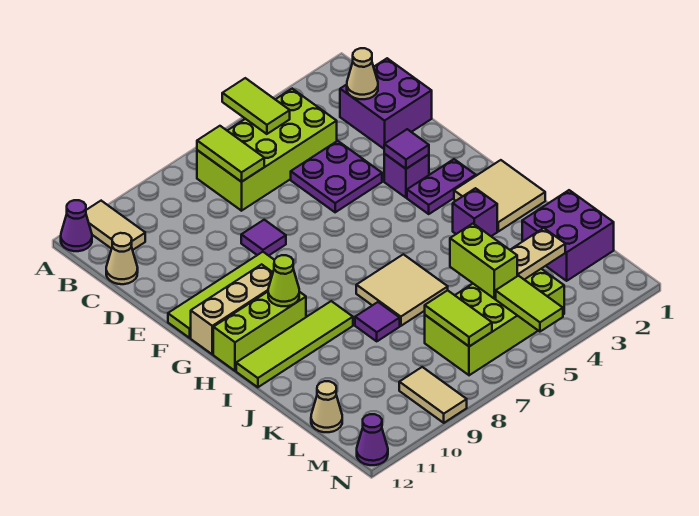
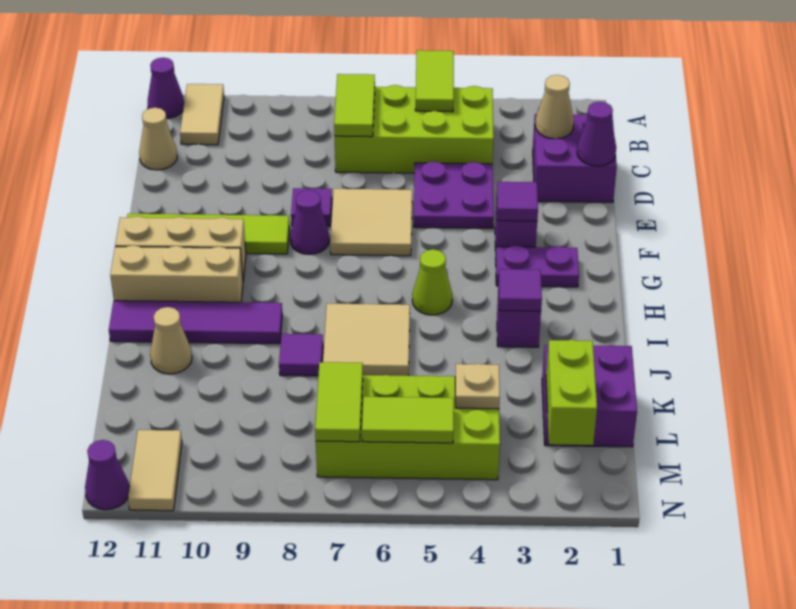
none -> purple 1x1 cone [577,102,616,166]
none -> purple 1x1 cone [290,190,329,254]
tan 2x2 tile [454,160,545,231] -> tan 2x2 tile moved to [330,189,412,256]
lime 1x3 brick [213,292,306,371] -> tan 1x3 brick [110,245,243,302]
lime 1x1 cone [268,255,299,306] -> lime 1x1 cone moved to [412,249,452,315]
none -> purple 1x1 tile [499,269,542,311]
lime 1x4 tile [236,301,353,387] -> purple 1x4 tile [109,301,282,344]
lime 1x2 brick [450,224,517,299] -> lime 1x2 brick moved to [546,340,597,445]
tan 1x2 plate [510,228,565,280] -> tan 1x1 plate [455,364,500,409]
tan 1x1 cone [311,381,342,432] -> tan 1x1 cone moved to [150,307,192,374]
lime 1x2 tile [496,276,563,332] -> lime 1x2 tile turned to [362,397,454,443]
tan 1x2 tile [399,367,467,423] -> tan 1x2 tile moved to [128,430,182,511]

